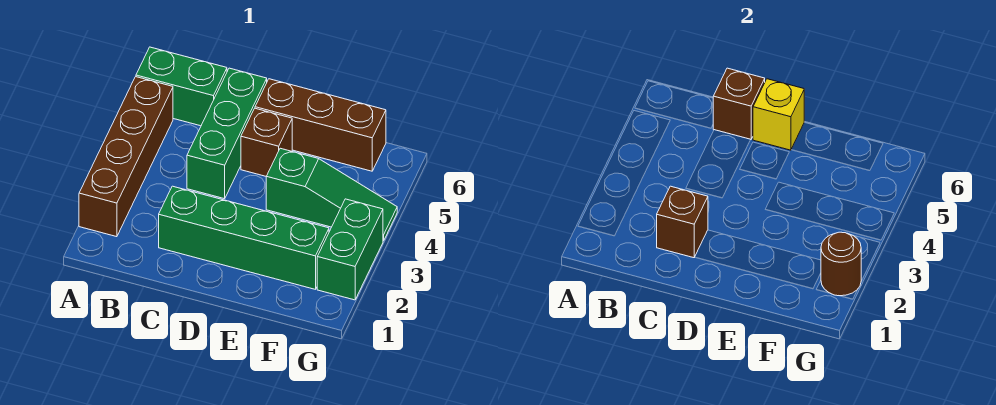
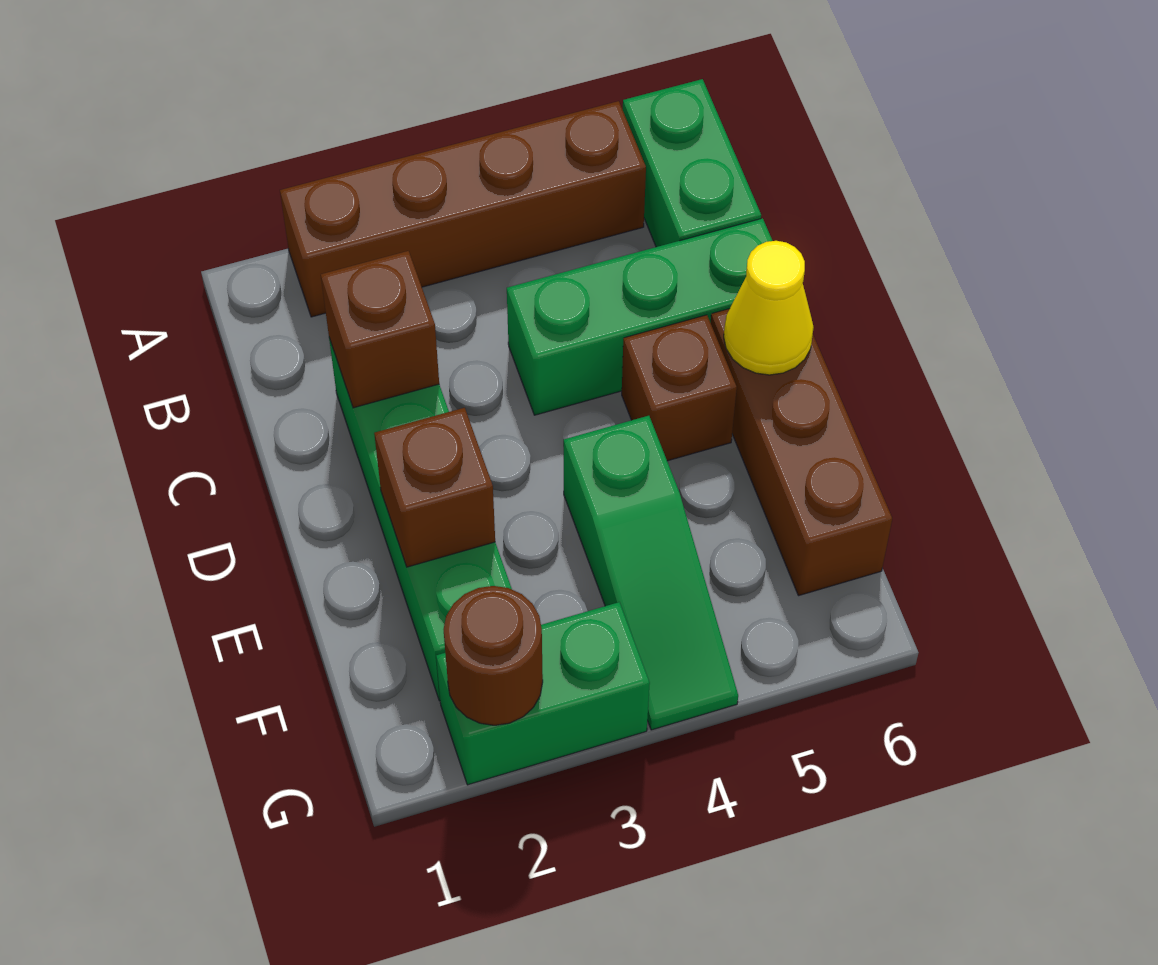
brown 1x1 brick [713,68,765,140] -> brown 1x1 brick moved to [374,408,495,567]
yellow 1x1 brick [753,79,804,150] -> yellow 1x1 cone [724,241,814,375]

